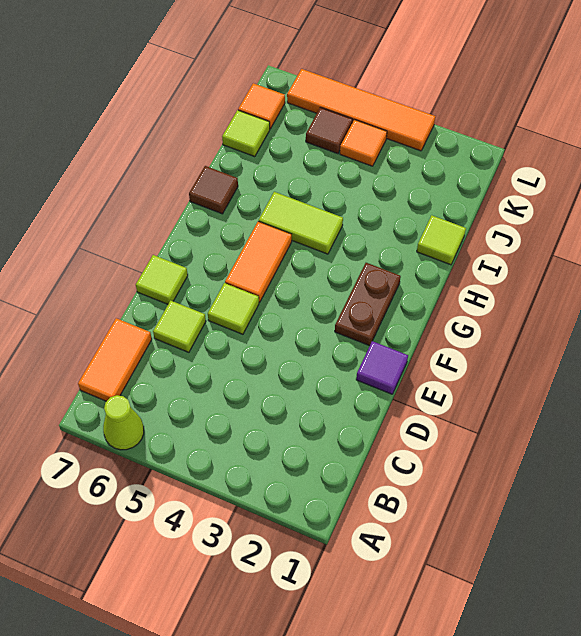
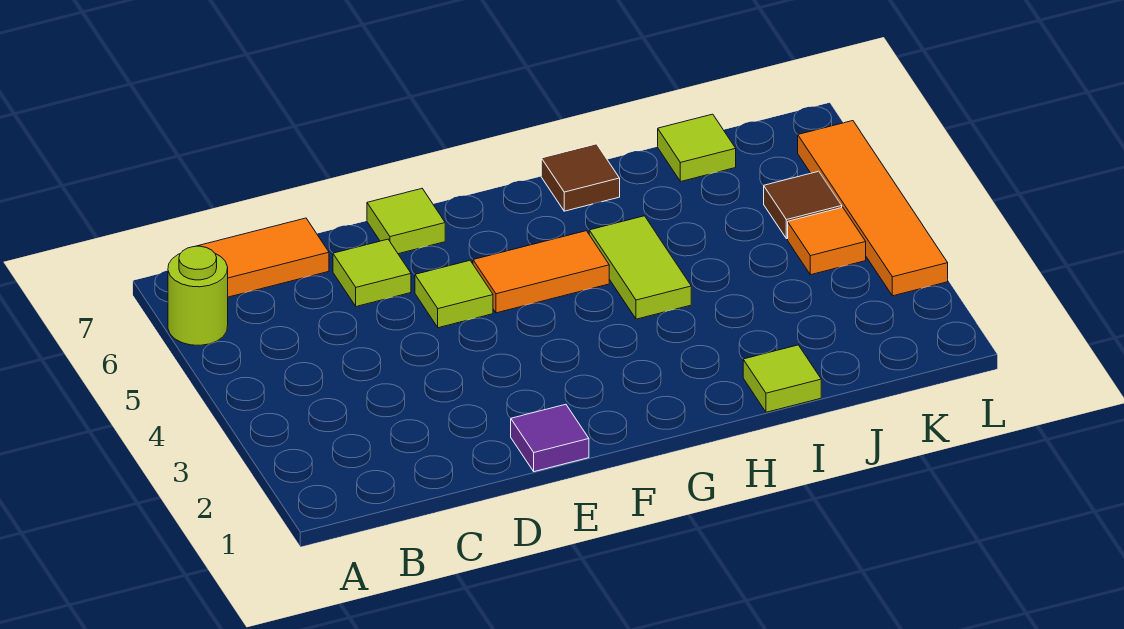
lime 1x1 cone [103,395,144,450] -> lime 1x1 round brick [168,246,228,345]
brown 1x2 plate [335,263,401,346] -> none
orange 1x1 tile [238,83,285,129] -> none

